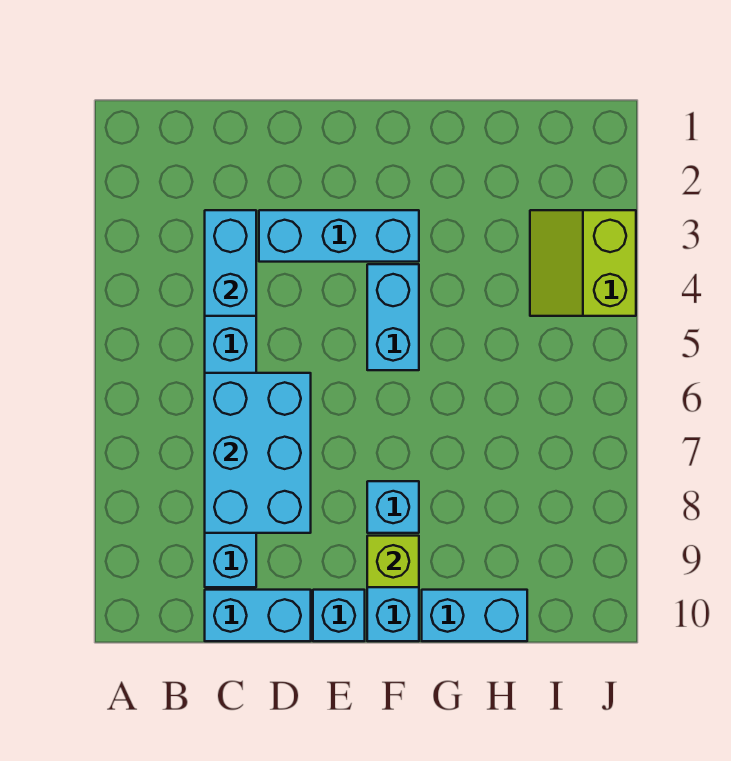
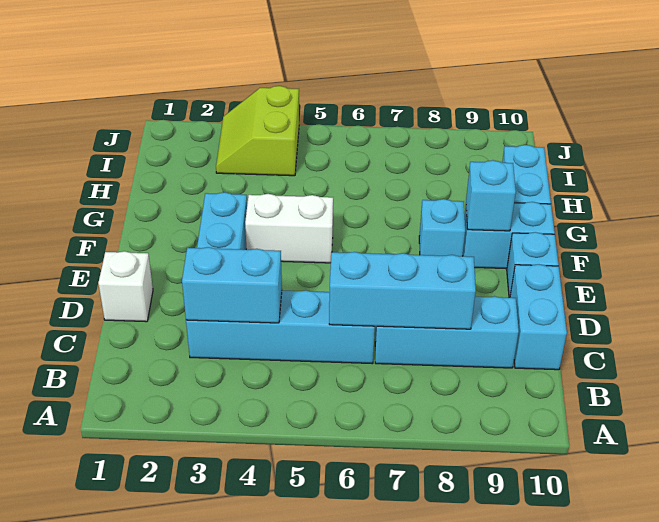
cyan 2x3 brick [205,373,311,533] -> cyan 1x3 brick [329,252,476,329]
none -> white 1x1 brick [98,251,153,322]
cyan 1x2 brick [367,264,419,370] -> white 1x2 brick [245,194,333,263]
lime 1x1 brick [367,536,419,587] -> cyan 1x1 brick [466,160,516,231]
lime 2x2 slope [530,210,636,316] -> lime 2x2 slope turned to [216,86,299,176]

